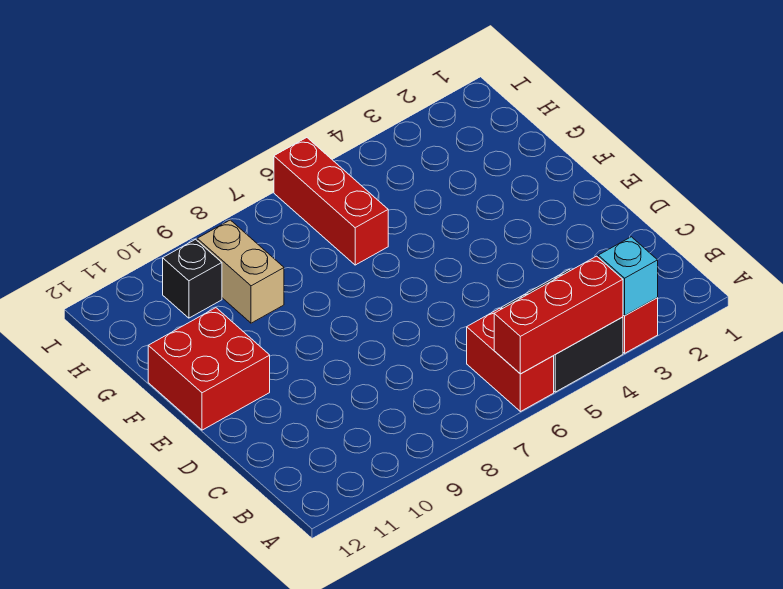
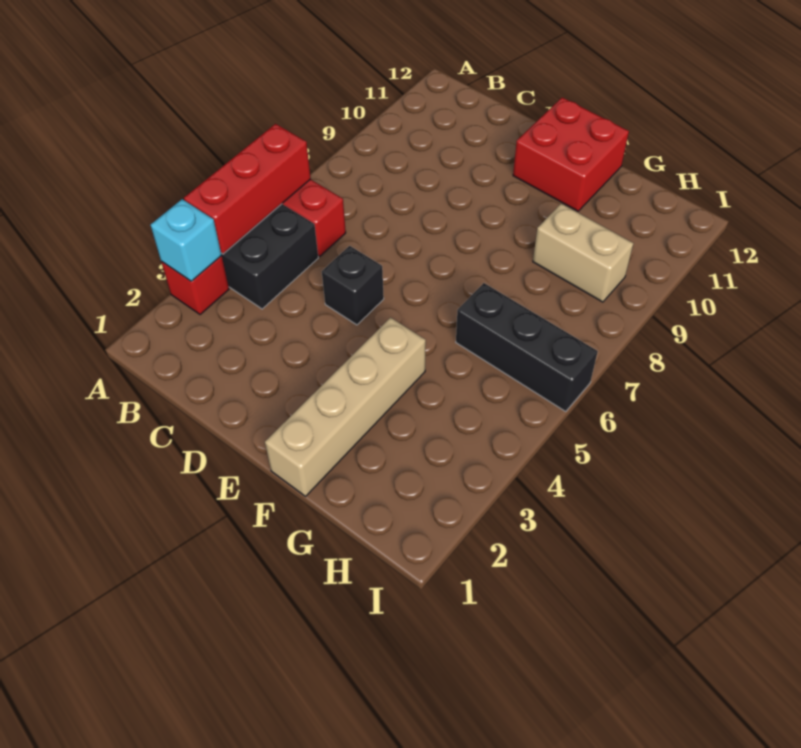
none -> tan 1x4 brick [265,318,426,496]
red 1x3 brick [274,138,388,265] -> black 1x3 brick [456,283,598,412]
black 1x1 brick [163,239,222,318] -> black 1x1 brick moved to [322,246,384,325]

